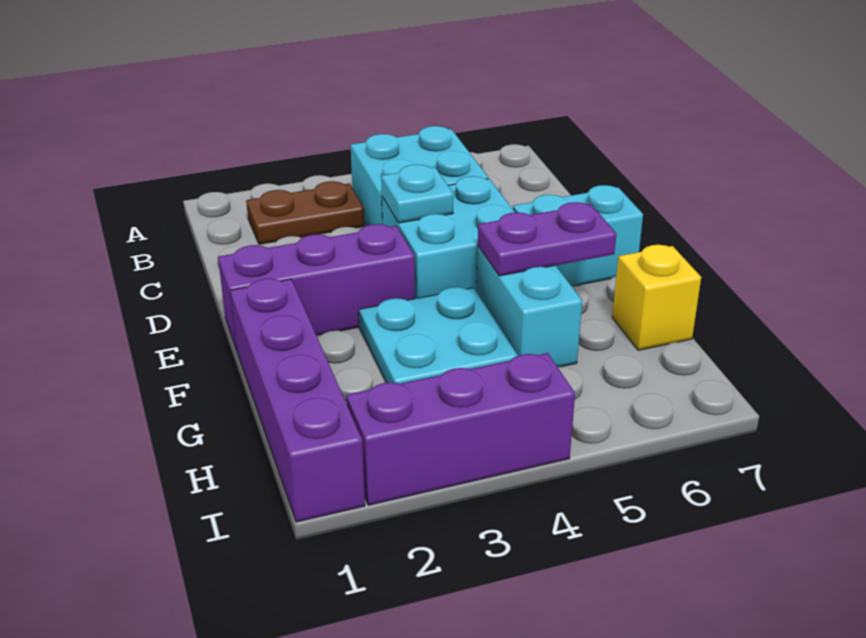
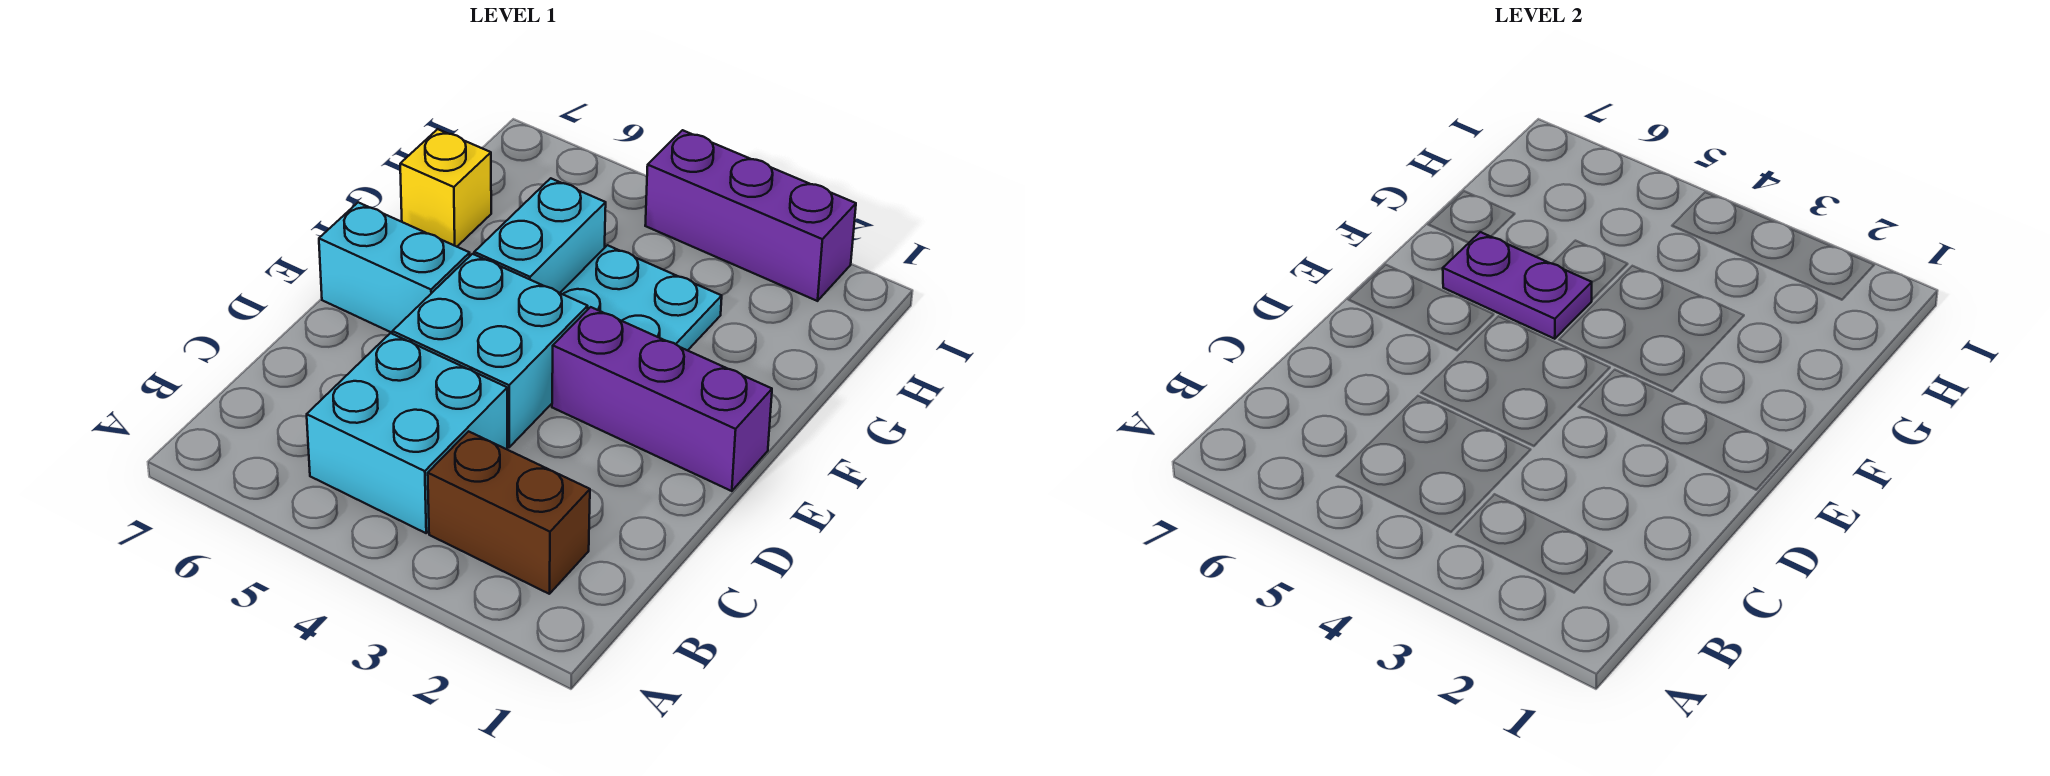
brown 1x2 plate [246,181,364,244] -> brown 1x2 brick [428,431,590,594]
cyan 1x1 plate [381,164,453,223] -> none
purple 1x4 brick [230,278,365,522] -> none

